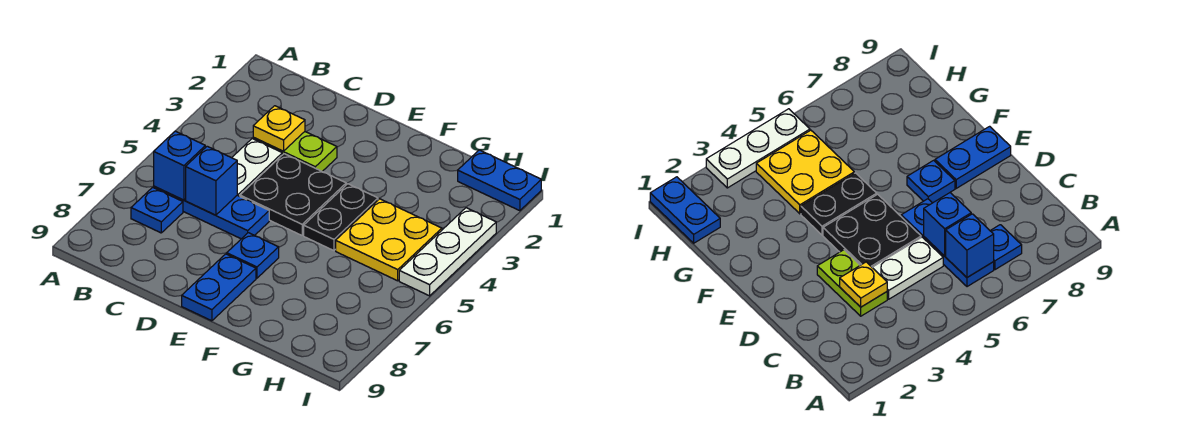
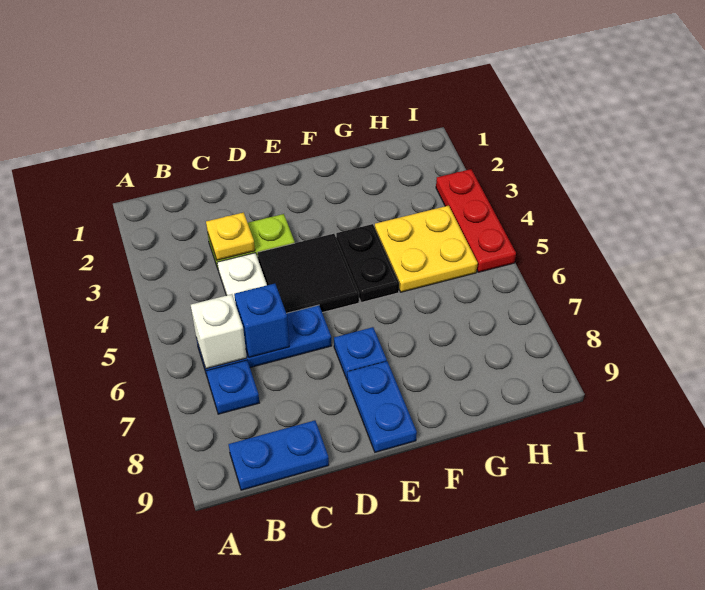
blue 1x1 brick [154,131,205,200] -> white 1x1 brick [191,294,247,369]
black 2x2 plate [240,154,346,235] -> black 2x2 tile [258,234,359,313]
blue 1x2 plate [458,150,541,211] -> blue 1x2 plate moved to [228,420,329,490]
white 1x3 plate [399,208,496,296] -> red 1x3 plate [436,169,516,272]

